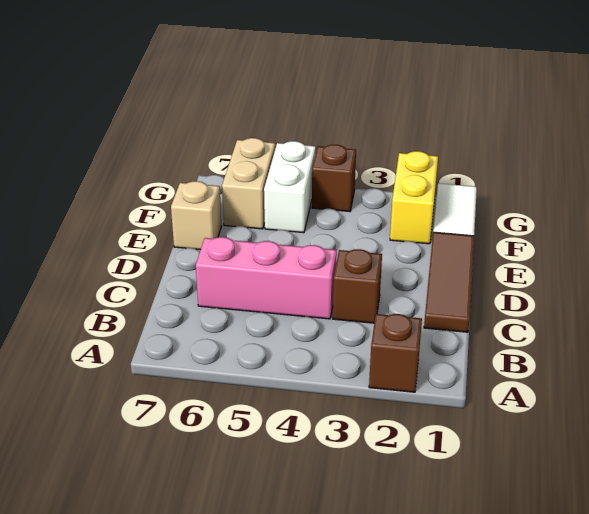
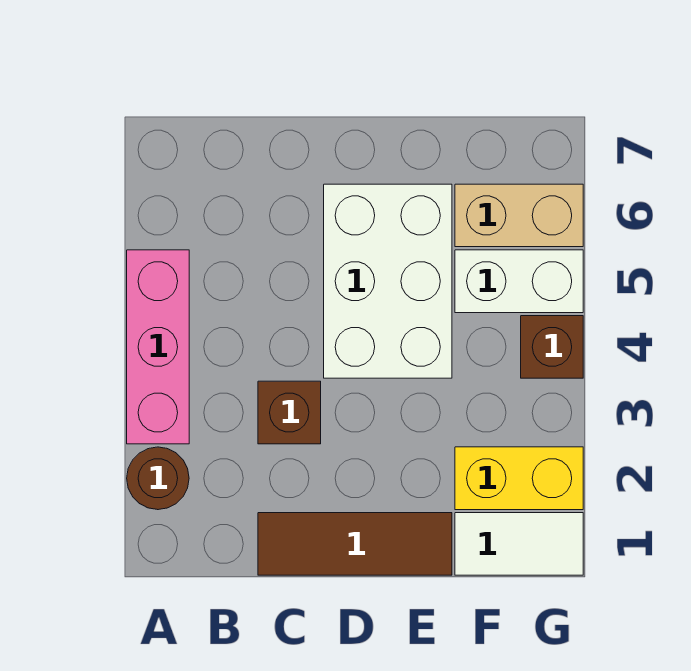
brown 1x1 brick [369,314,422,392] -> brown 1x1 round brick [127,447,189,510]
pink 1x3 brick [196,237,337,319] -> pink 1x3 brick moved to [127,250,189,444]
none -> white 2x3 brick [324,184,452,378]
tan 1x1 brick [171,181,222,250] -> none

